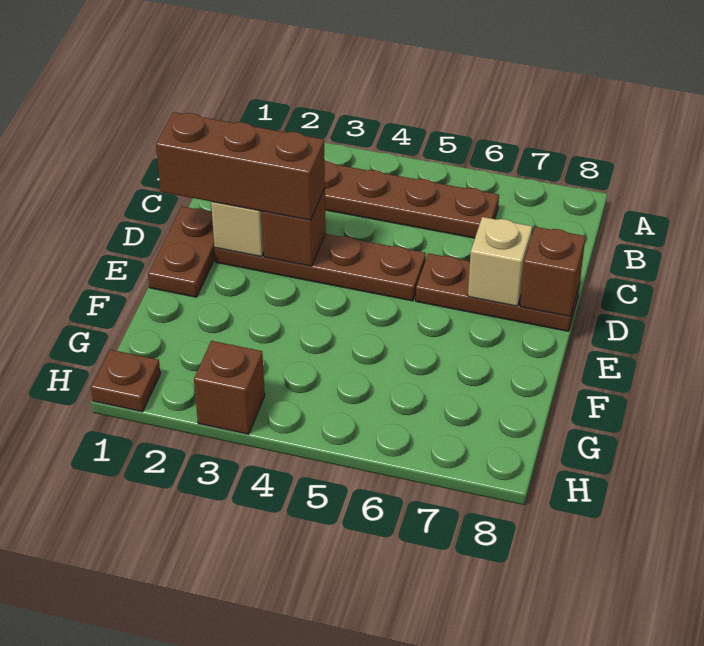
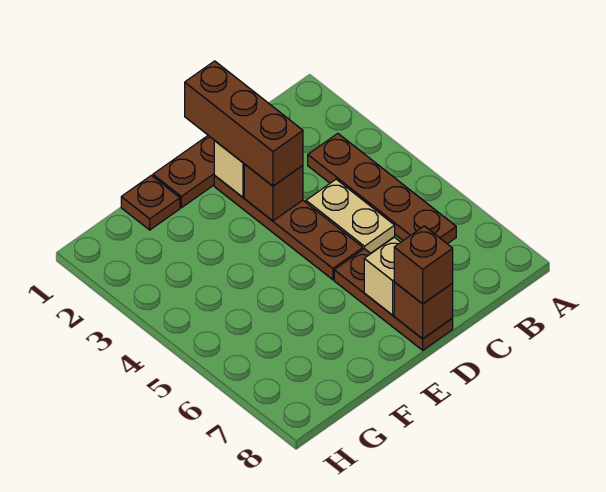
none -> tan 1x2 plate [306,179,395,253]
brown 1x1 plate [91,350,160,412] -> brown 1x1 plate moved to [121,175,180,230]
brown 1x1 brick [194,341,265,434] -> brown 1x1 brick moved to [394,226,453,304]

